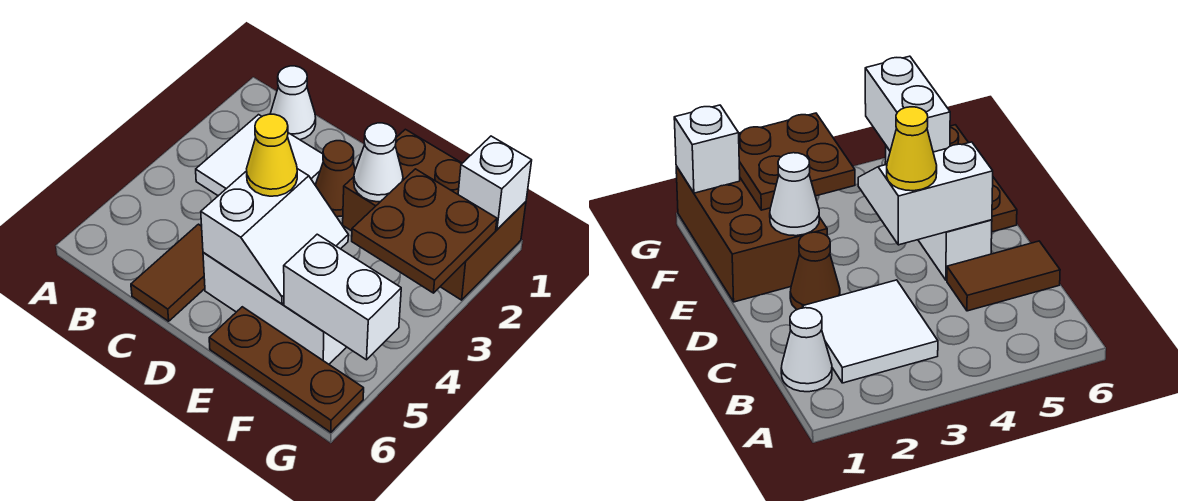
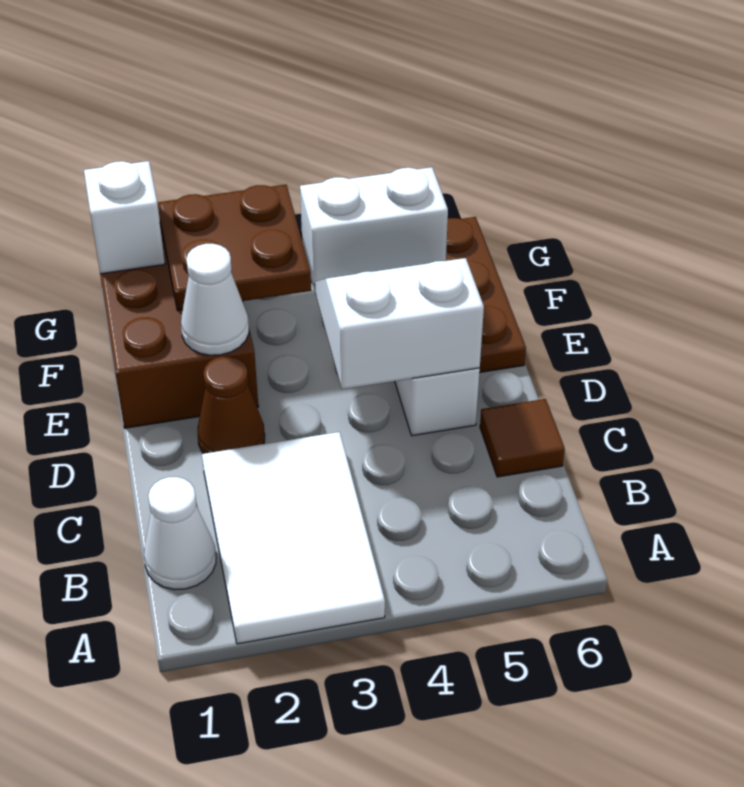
white 2x2 tile [196,115,323,196] -> white 2x3 tile [202,432,385,644]
brown 1x2 tile [131,224,205,321] -> brown 1x1 tile [480,399,565,477]
yellow 1x1 cone [247,114,297,196] -> none
white 1x2 brick [284,234,401,360] -> white 1x2 brick turned to [300,167,448,290]

